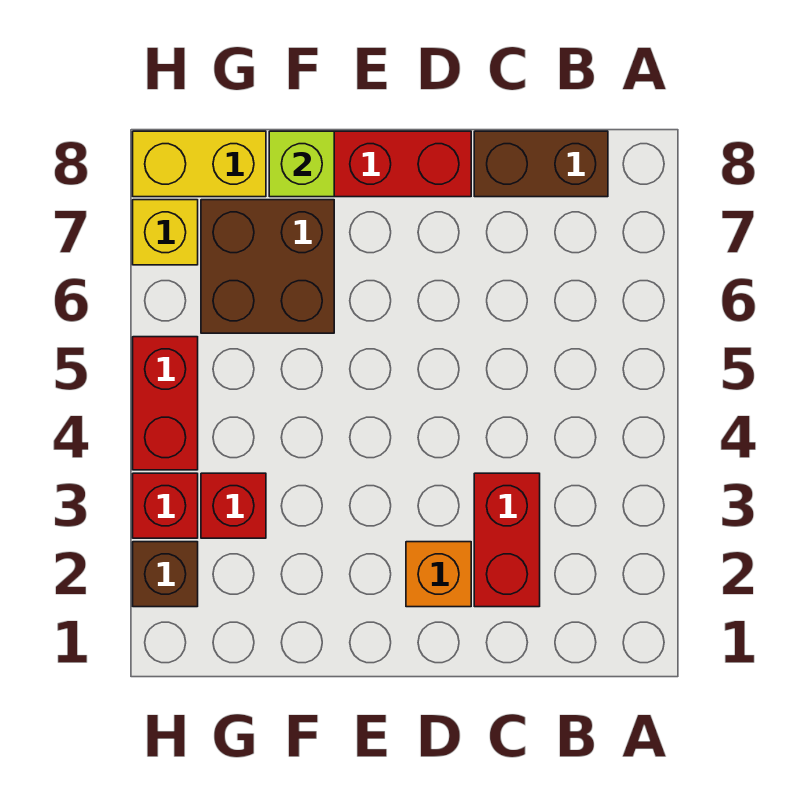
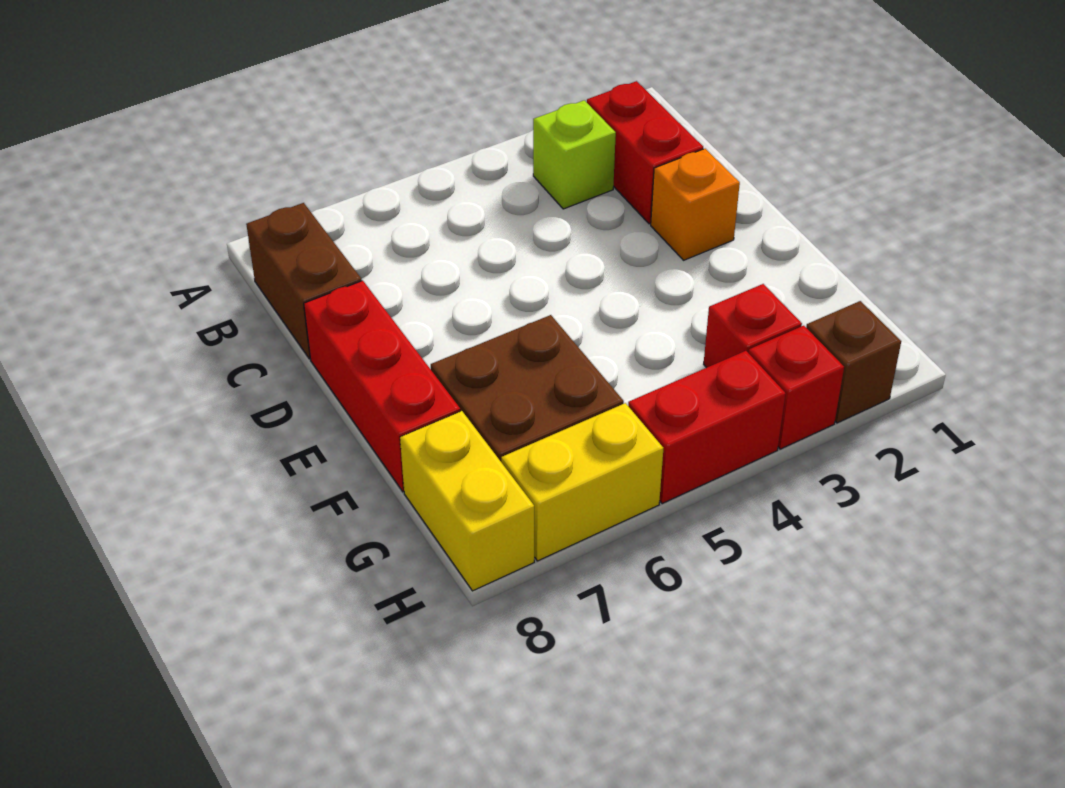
red 1x2 brick [474,473,540,607] -> red 1x2 brick turned to [587,81,703,224]
lime 1x1 brick [269,131,334,197] -> lime 1x1 brick moved to [533,100,616,209]
yellow 1x1 brick [133,200,198,265] -> yellow 1x2 brick [501,403,663,561]

